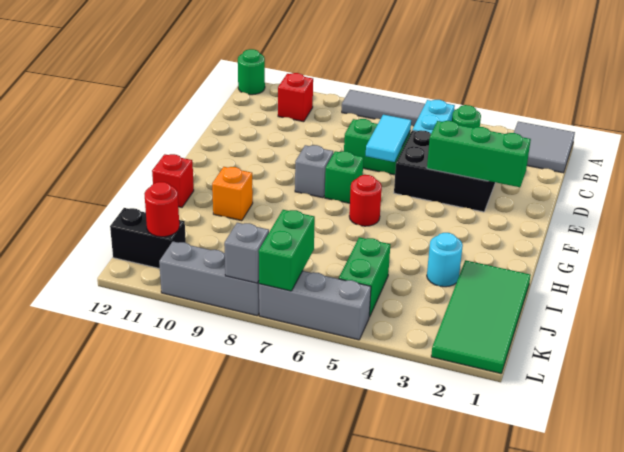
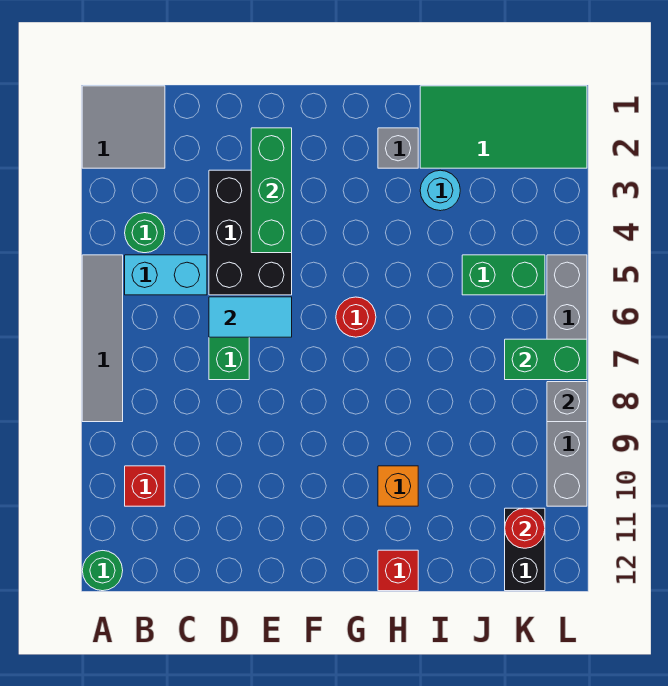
green 1x1 brick [325,151,364,203] -> none
grey 1x1 brick [295,145,333,198] -> grey 1x1 brick moved to [378,128,418,168]

